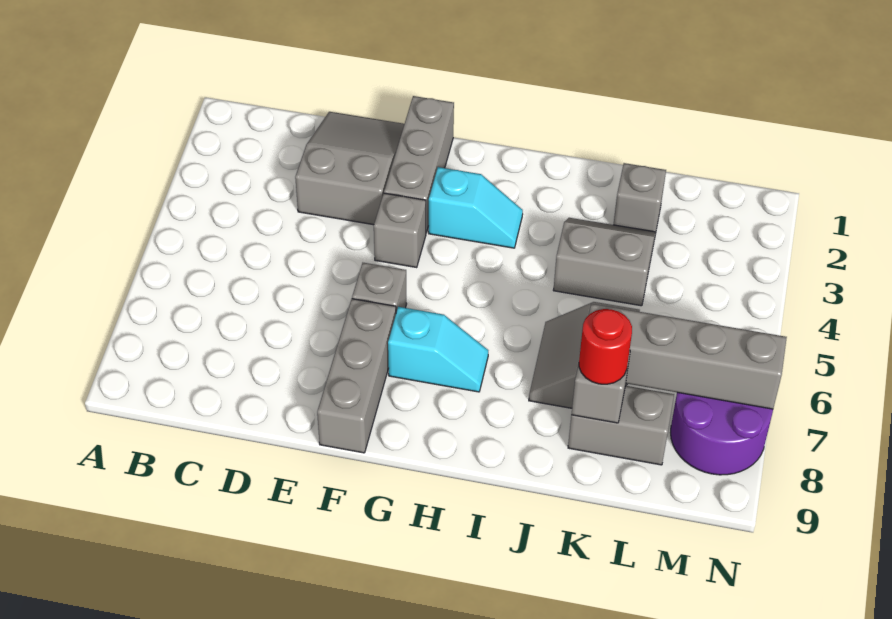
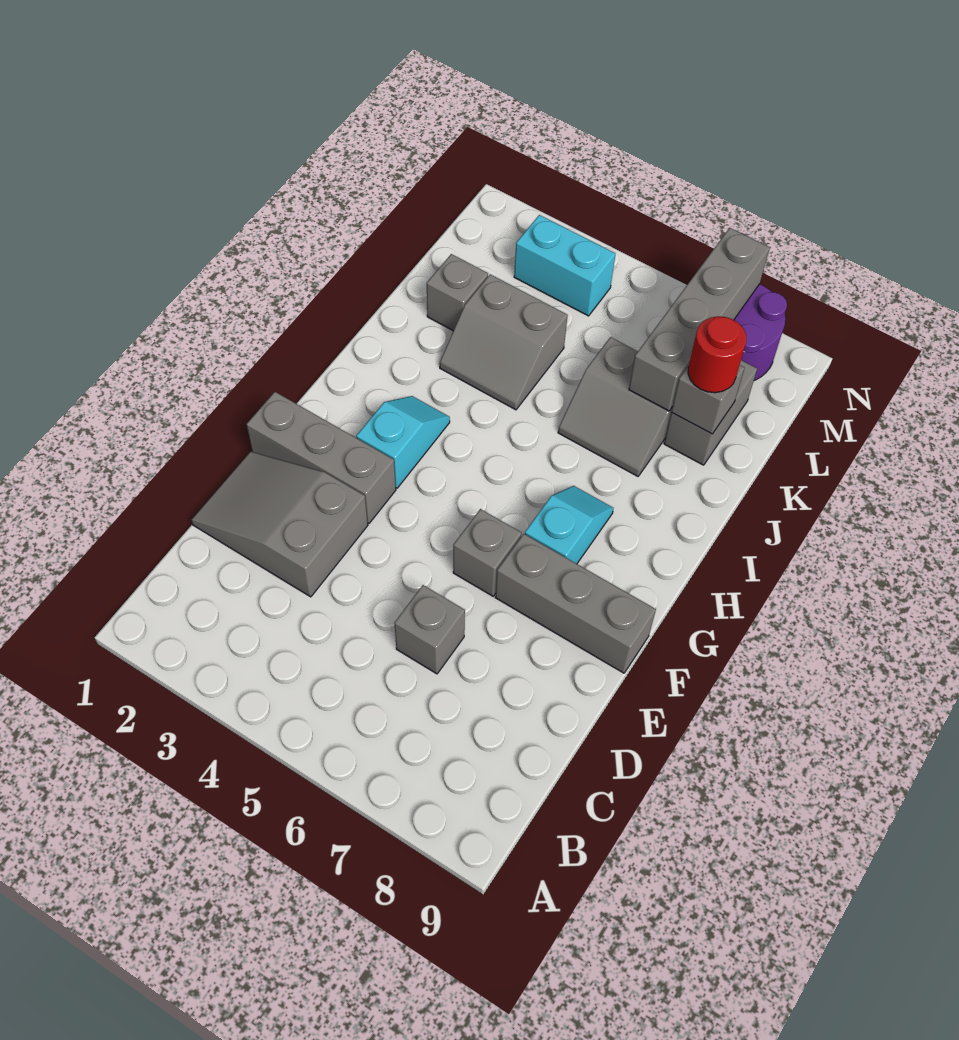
grey 1x1 brick [374,193,426,267] -> grey 1x1 brick moved to [394,585,465,674]
grey 2x2 slope [553,218,656,306] -> grey 2x2 slope turned to [440,274,568,410]
none -> cyan 1x2 brick [514,215,615,316]

